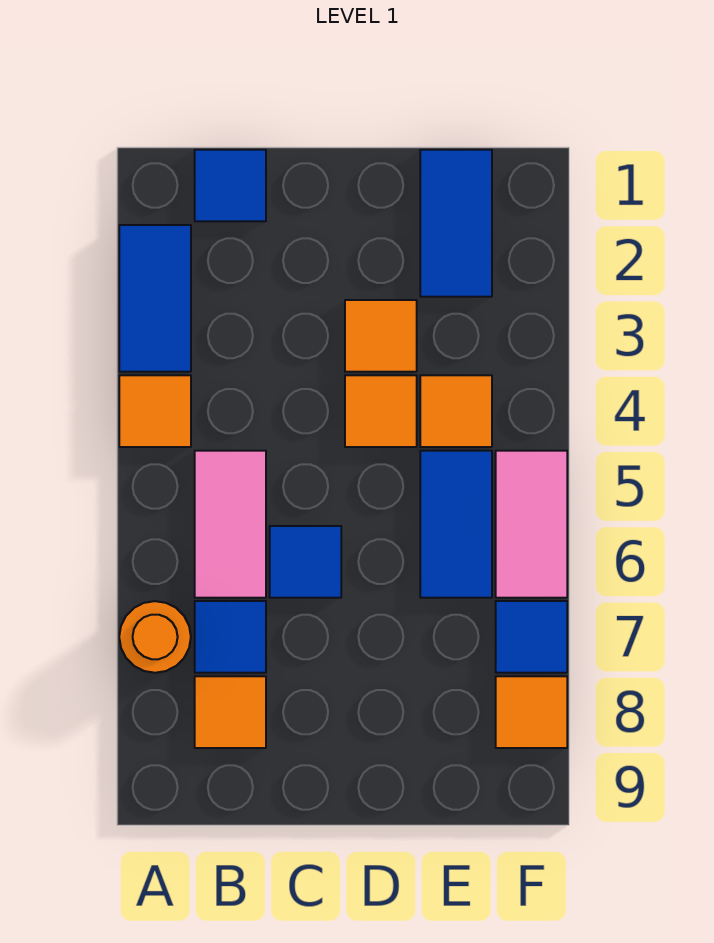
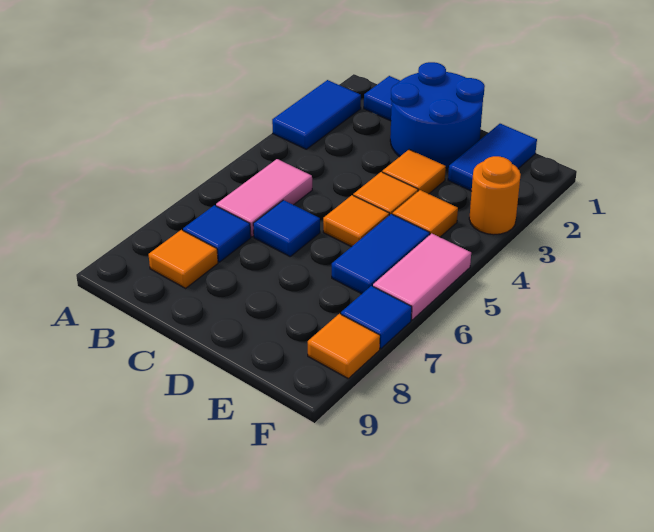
orange 1x1 tile [119,375,191,447] -> orange 1x1 tile moved to [323,195,389,247]
orange 1x1 round brick [119,601,191,673] -> orange 1x1 round brick moved to [469,156,521,235]
none -> blue 2x2 round brick [390,62,485,168]

